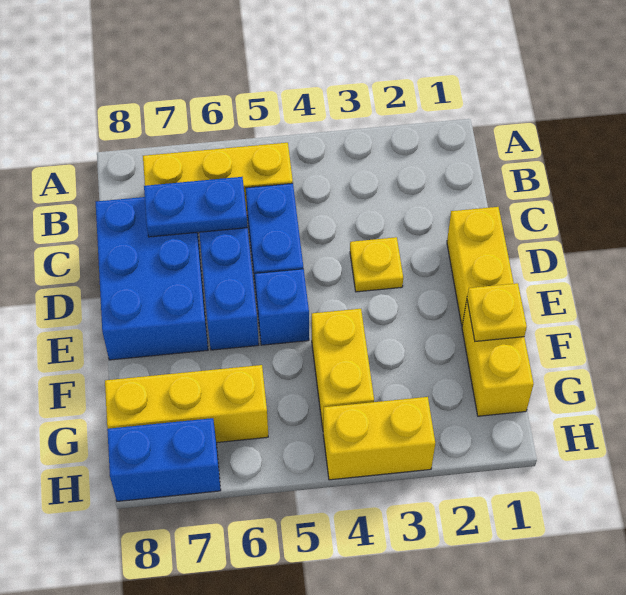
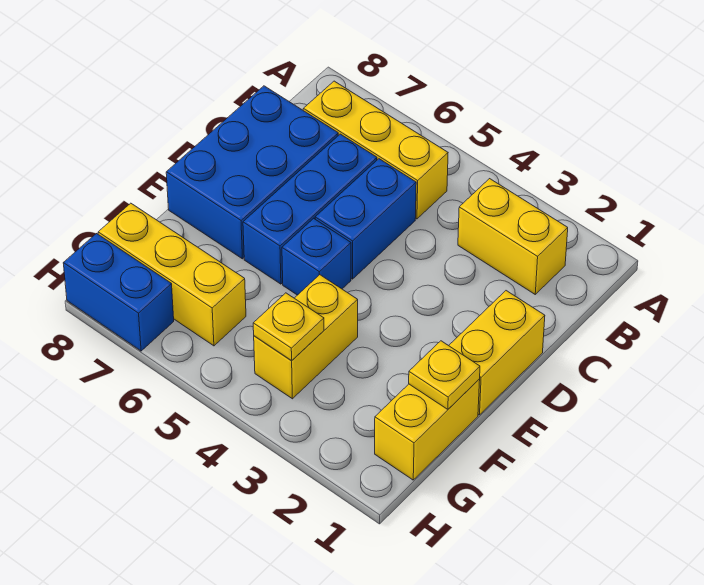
blue 1x2 plate [144,177,247,237] -> none
yellow 1x1 plate [350,237,403,292] -> yellow 1x1 plate moved to [253,293,324,360]
yellow 1x2 brick [323,397,435,480] -> yellow 1x2 brick moved to [458,179,568,294]

